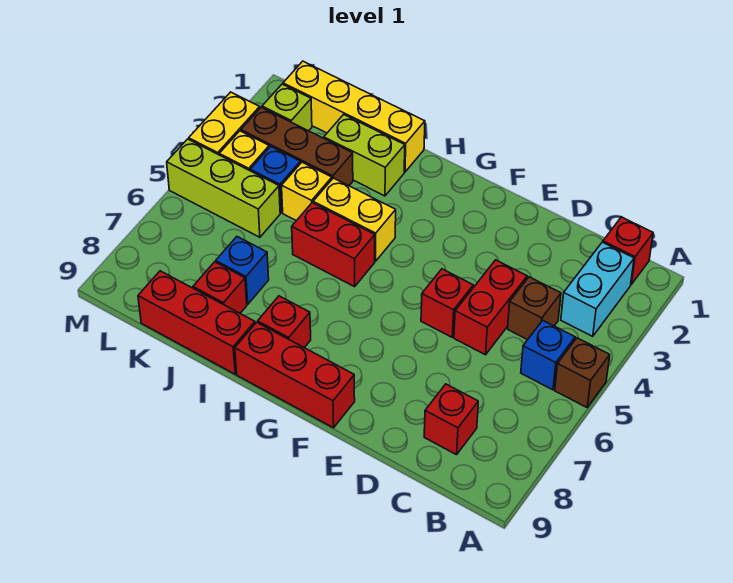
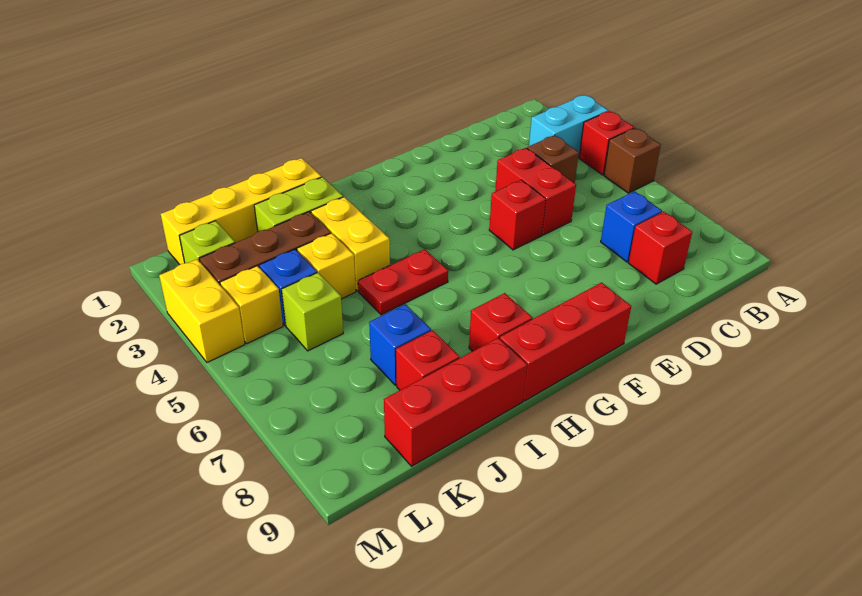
red 1x1 brick [603,217,653,285] -> red 1x1 brick moved to [579,111,634,175]
cyan 1x2 brick [561,242,634,337] -> cyan 1x2 brick turned to [529,95,608,157]
blue 1x1 brick [521,320,575,390] -> blue 1x1 brick moved to [601,191,662,262]
yellow 1x2 brick [313,178,396,261] -> yellow 1x2 brick turned to [311,197,390,291]
red 1x2 brick [292,203,375,287] -> red 1x2 plate [358,249,448,315]
lime 1x3 brick [167,139,280,237] -> lime 1x1 brick [282,273,343,351]

